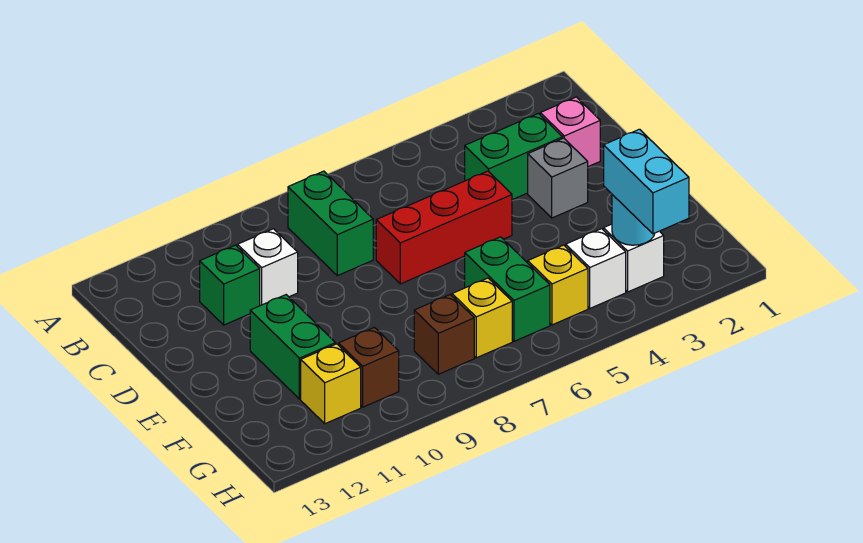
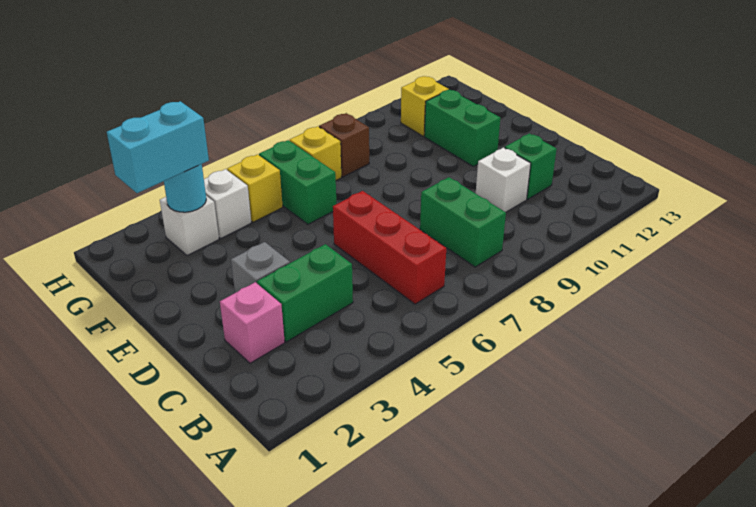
red 1x3 brick [376,171,512,284] -> red 1x3 brick turned to [333,191,446,304]
cyan 1x2 brick [604,129,689,234] -> cyan 1x2 brick turned to [107,101,209,193]
brown 1x1 brick [339,327,399,407] -> none

